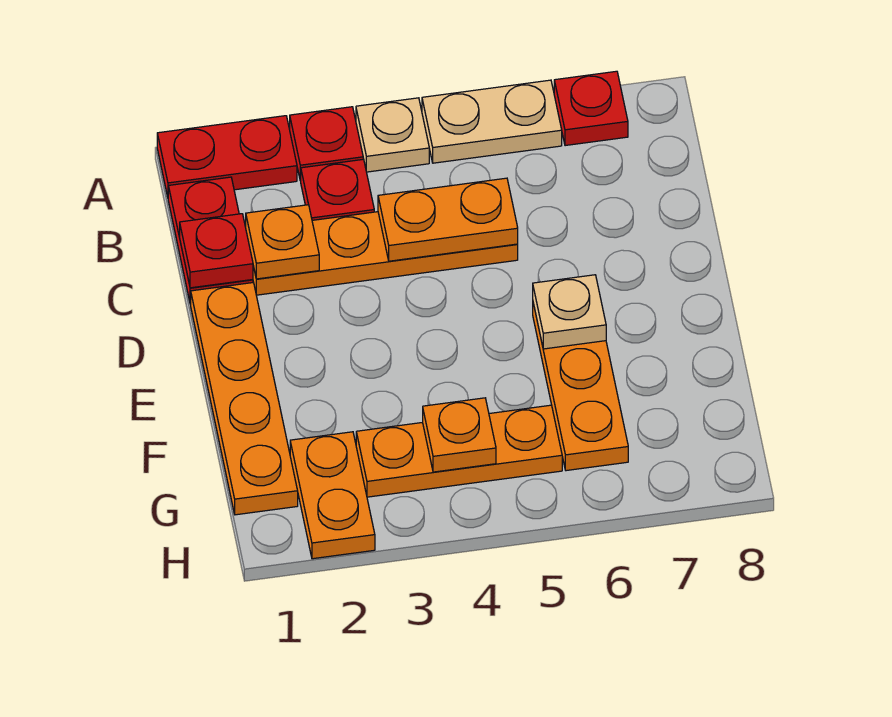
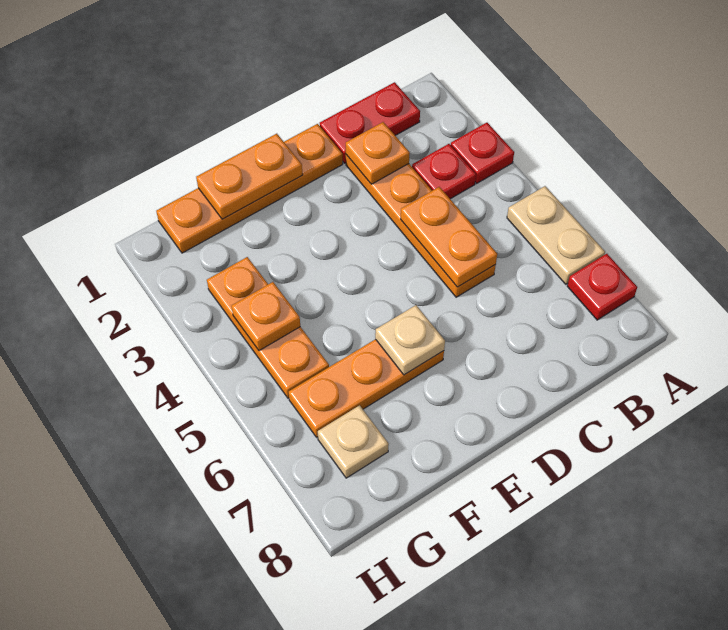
red 1x2 plate [157,116,297,197] -> none
tan 1x1 plate [356,98,429,172] -> tan 1x1 plate moved to [318,405,389,478]
red 1x1 plate [180,214,253,288] -> none
orange 1x2 plate [290,432,375,559] -> orange 1x2 plate moved to [196,134,303,219]

